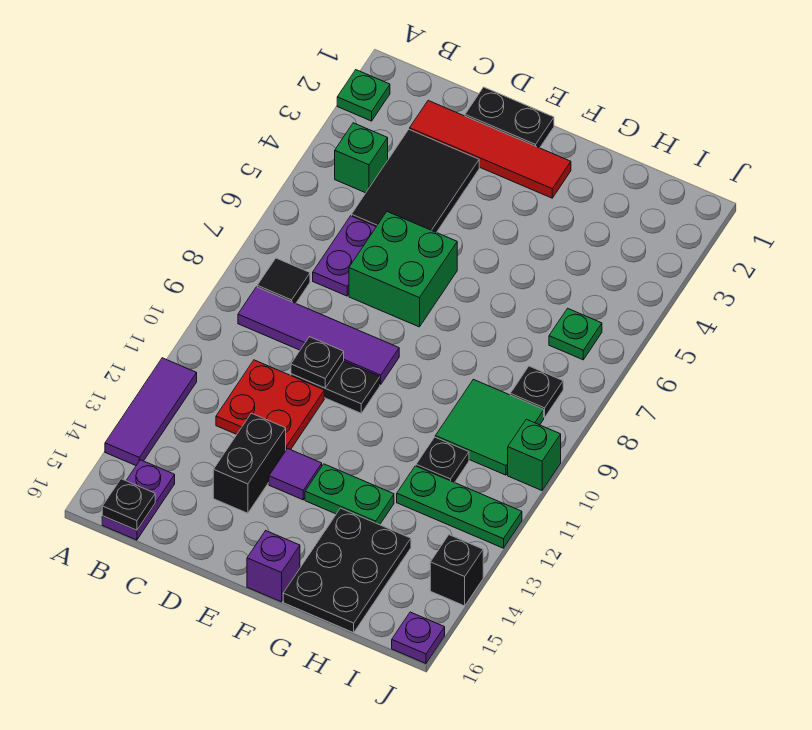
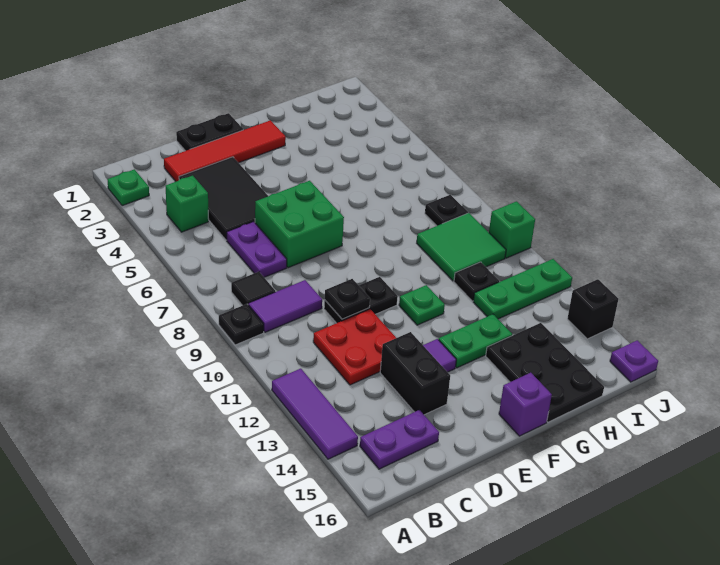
purple 1x4 tile [238,287,399,384] -> purple 1x2 tile [248,280,322,332]
purple 1x2 plate [102,460,175,540] -> purple 1x2 plate turned to [360,410,439,469]
black 1x1 plate [102,479,155,530] -> black 1x1 plate moved to [219,304,264,345]
green 1x1 plate [549,308,602,360] -> green 1x1 plate moved to [399,285,445,325]

